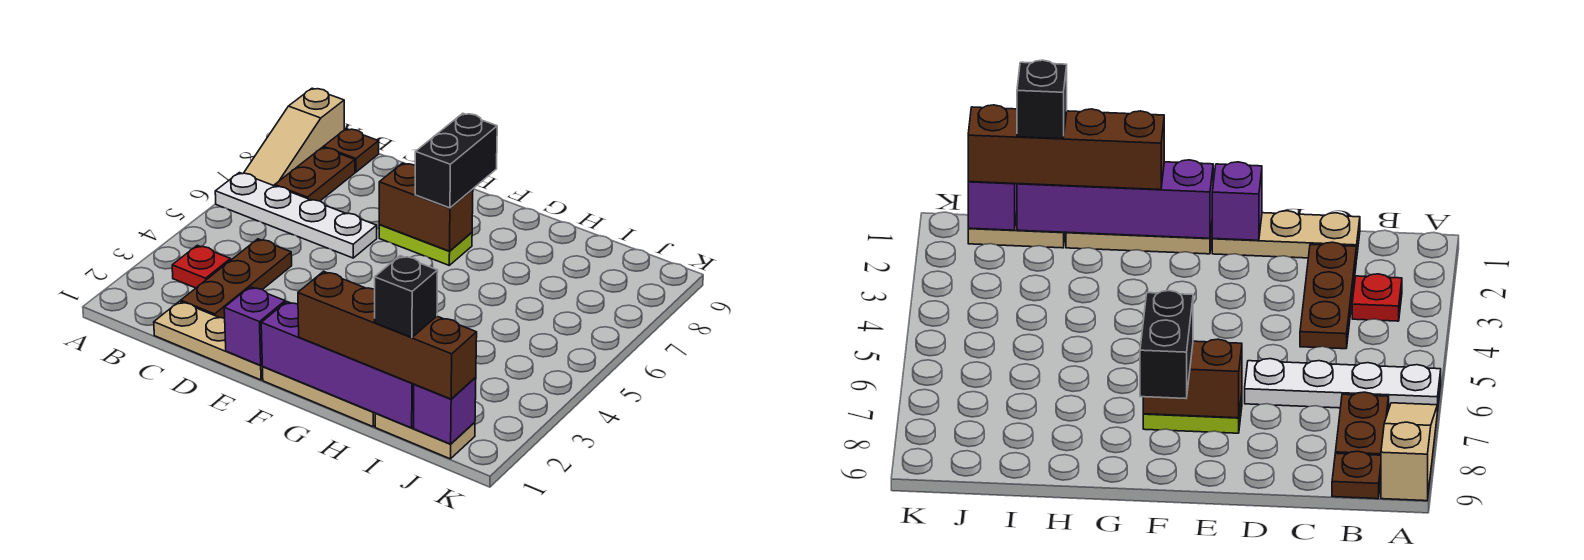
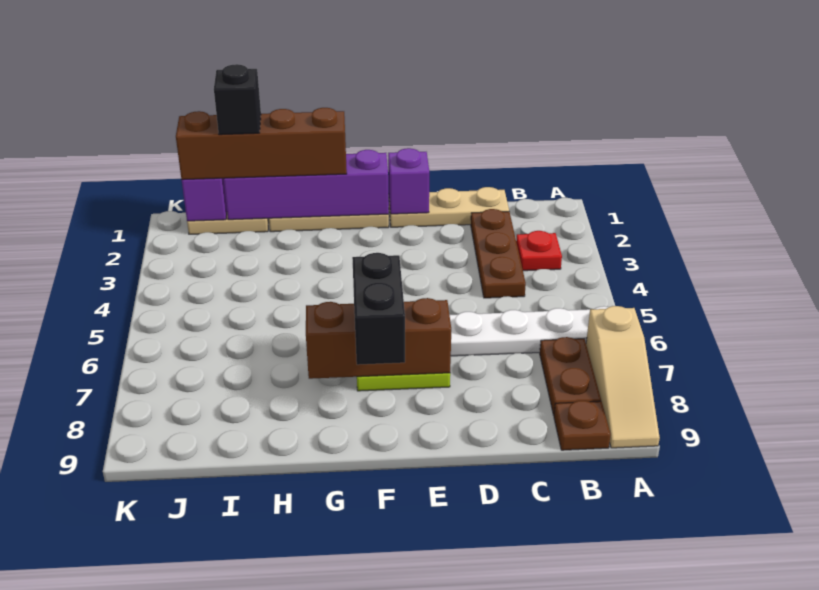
tan 1x3 slope [244,88,344,186] -> tan 1x3 slope turned to [586,306,660,448]
brown 1x2 brick [379,163,473,251] -> brown 1x3 brick [306,298,451,379]

